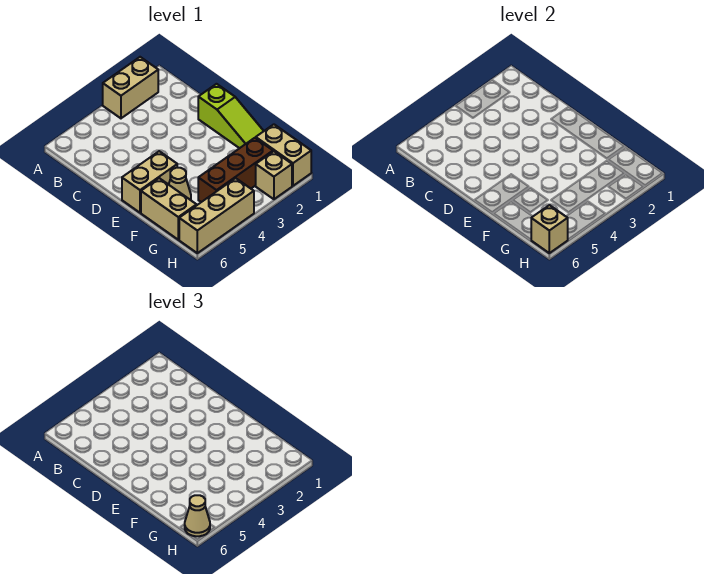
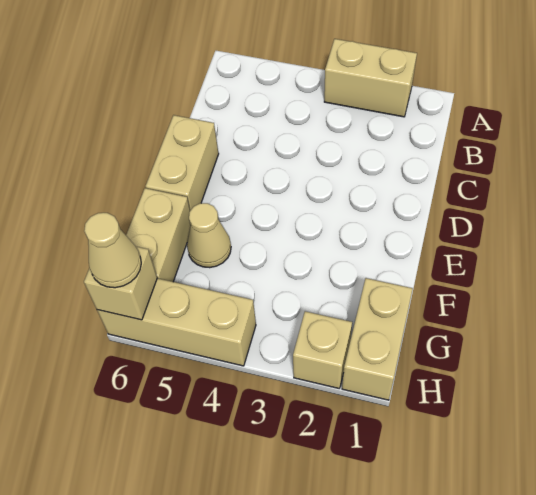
lime 1x3 slope [198,84,264,148] -> none
tan 1x2 brick [122,151,177,213] -> tan 1x2 brick turned to [146,115,219,211]
brown 1x3 brick [198,138,273,202] -> none

